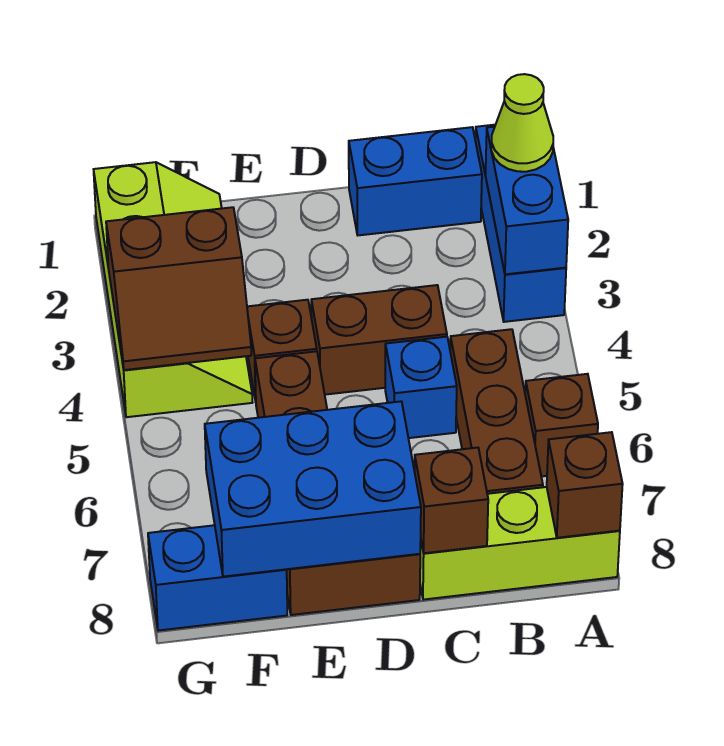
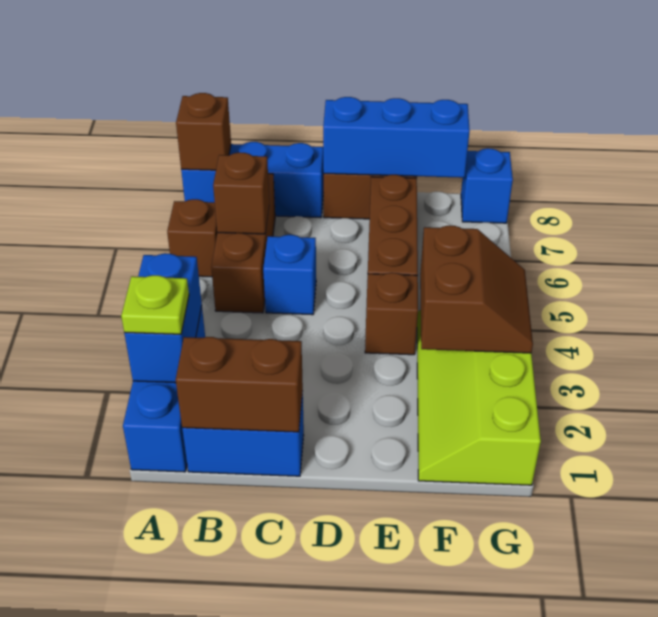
lime 1x1 cone [491,74,553,172] -> lime 1x1 plate [121,275,189,334]
lime 1x3 brick [420,487,620,600] -> blue 1x3 brick [181,142,324,218]
brown 1x2 brick [311,285,447,395] -> brown 1x2 brick moved to [176,337,303,432]
brown 1x1 brick [415,448,488,553] -> brown 1x1 brick moved to [213,152,269,234]
blue 2x3 brick [205,401,421,577] -> blue 1x3 brick [323,97,470,178]
brown 2x2 slope [106,207,251,370] -> brown 2x2 slope turned to [420,226,533,353]
blue 1x2 brick [148,525,287,631] -> blue 1x1 brick [461,148,513,223]

